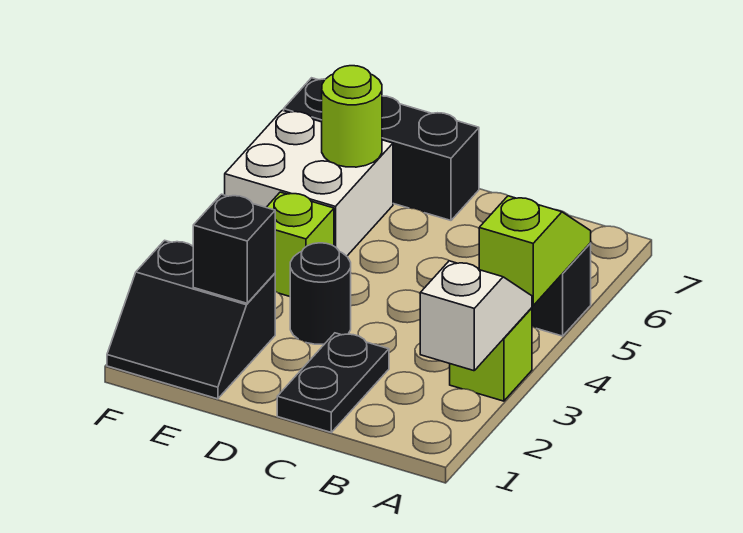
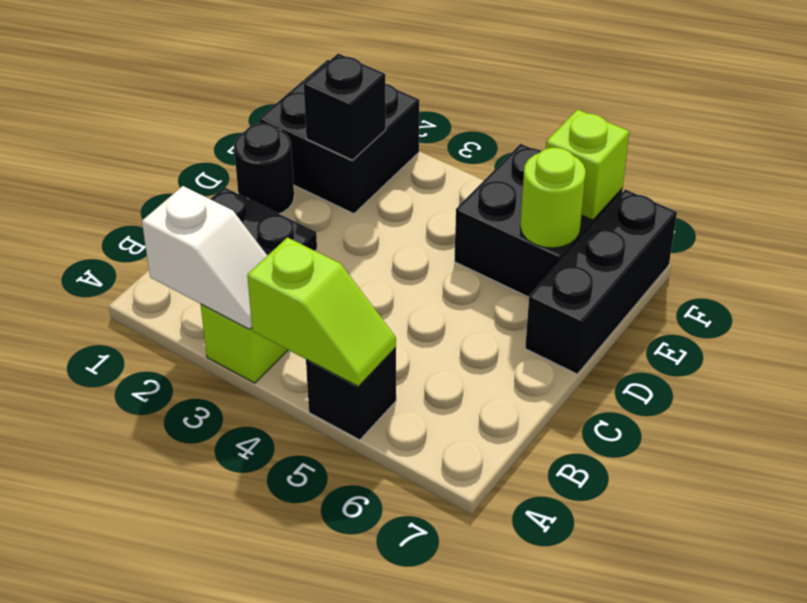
black 1x1 round brick [290,243,351,344] -> black 1x1 round brick moved to [234,123,294,214]
black 2x2 slope [107,240,275,399] -> black 2x2 brick [259,60,419,214]
lime 1x1 brick [266,192,334,296] -> lime 1x1 brick moved to [546,110,629,220]
white 2x2 brick [225,110,393,256] -> black 2x2 brick [454,144,623,297]

